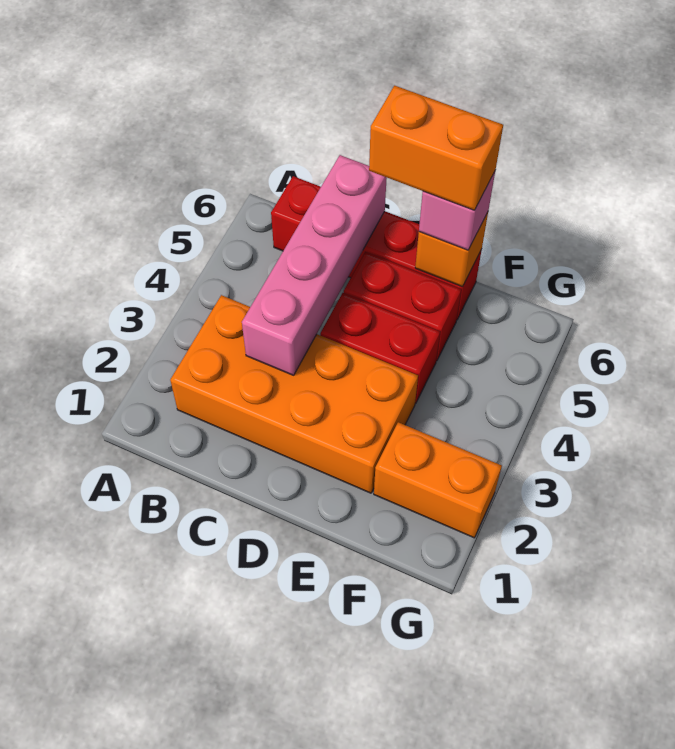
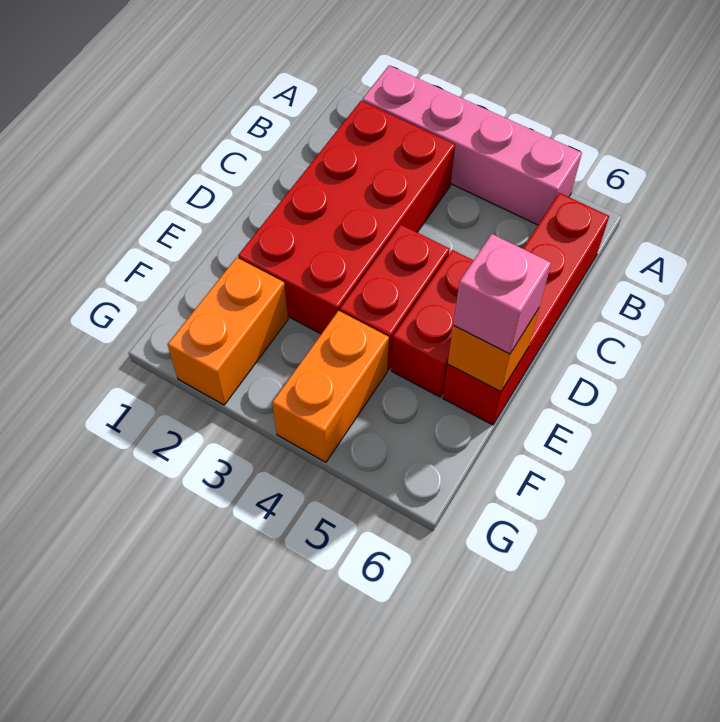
orange 2x4 brick [170,295,418,493] -> red 2x4 brick [238,101,455,334]
pink 1x4 brick [242,155,387,375] -> pink 1x4 brick moved to [362,66,582,225]
orange 1x2 brick [369,86,503,210] -> orange 1x2 brick moved to [272,311,389,462]

